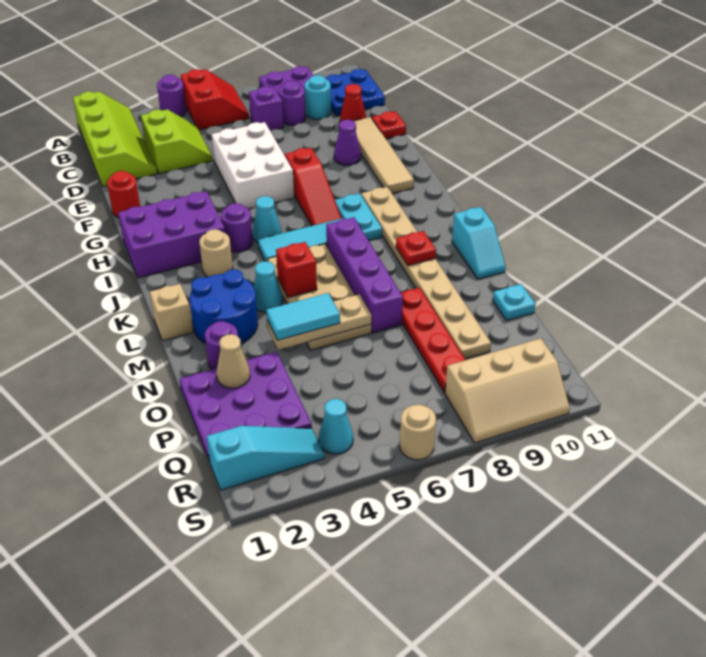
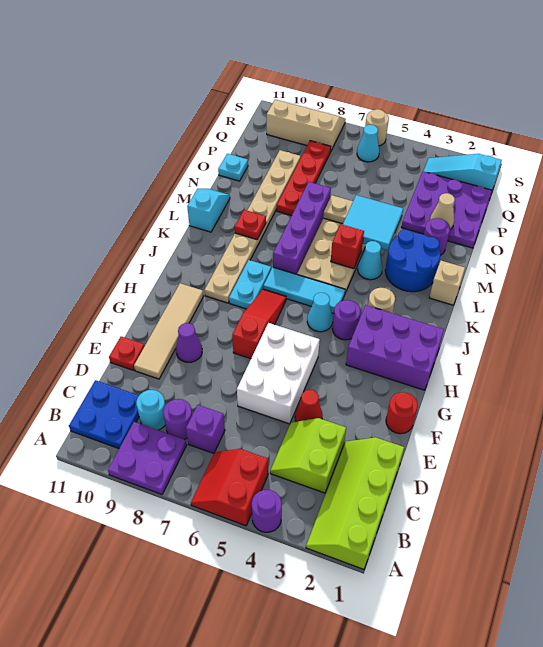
red 1x1 cone [340,84,366,122] -> red 1x1 cone moved to [295,390,323,422]
cyan 1x2 tile [266,293,340,340] -> cyan 2x2 tile [343,195,403,250]
cyan 1x1 cone [319,399,353,454] -> cyan 1x1 cone moved to [357,125,379,162]

